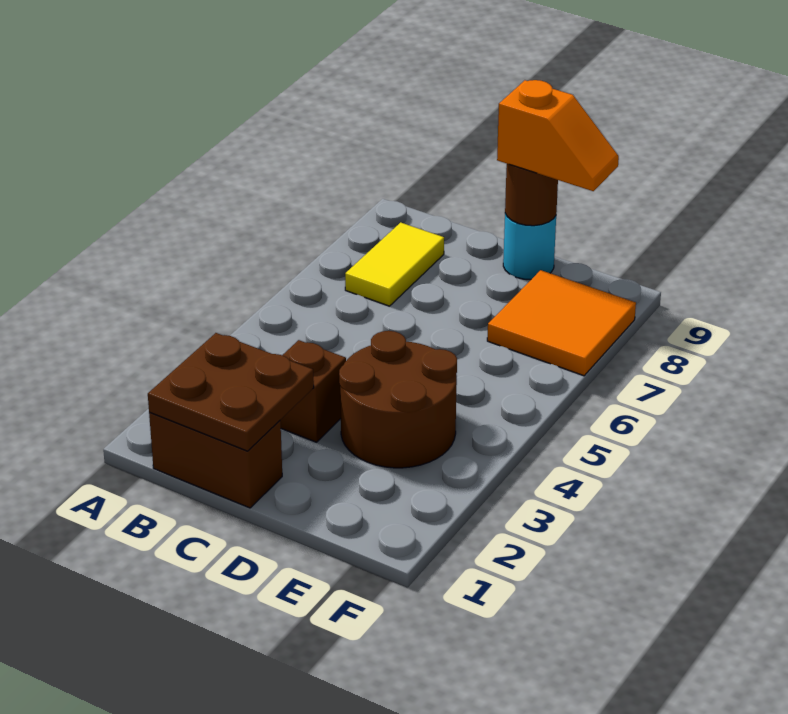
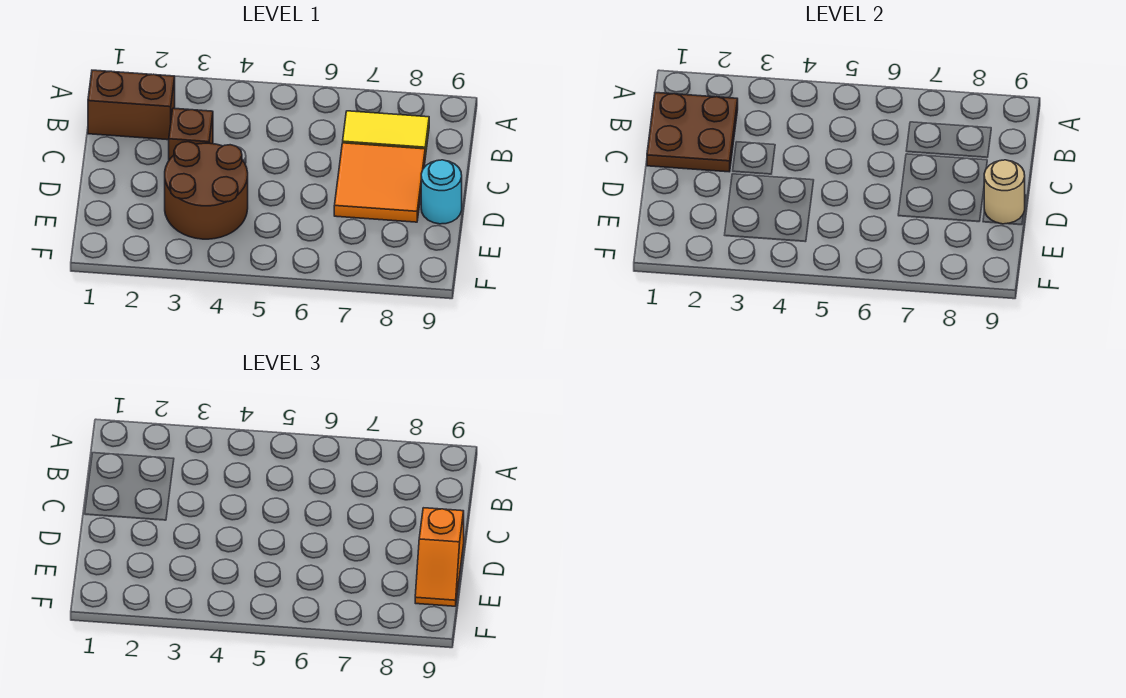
brown 1x2 brick [149,412,282,508] -> brown 1x2 brick turned to [88,70,175,140]
brown 1x1 round brick [505,164,558,226] -> tan 1x1 round brick [984,160,1025,224]
orange 2x2 tile [487,270,636,376] -> orange 2x2 tile moved to [334,143,425,222]

